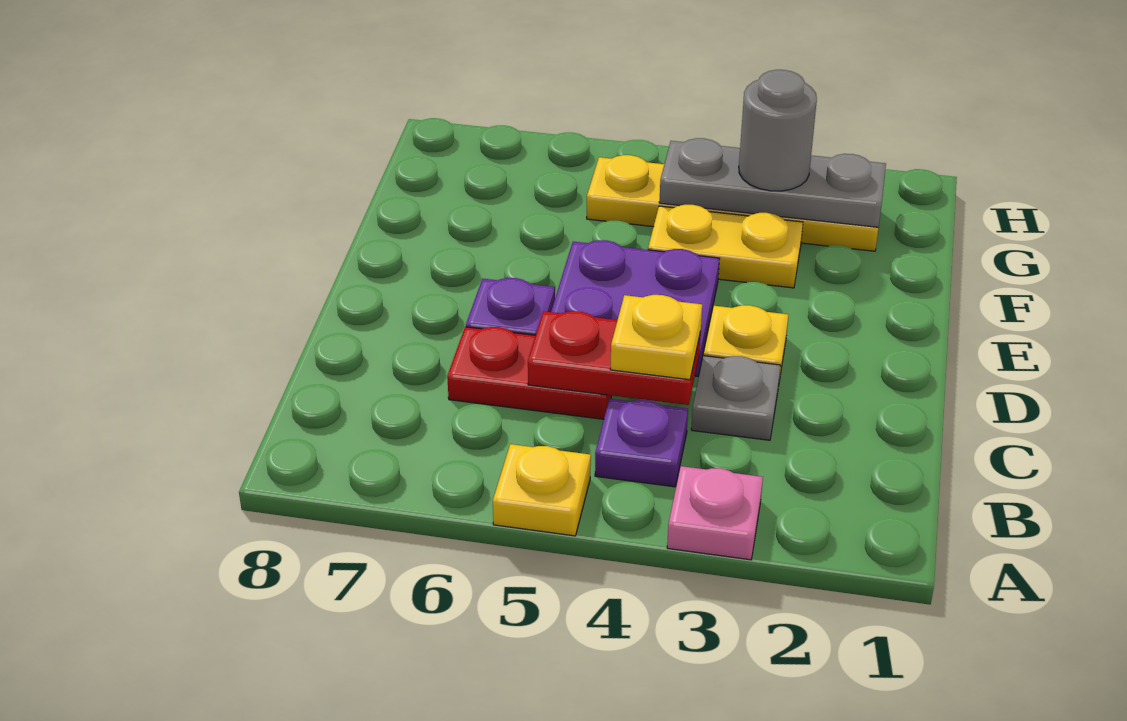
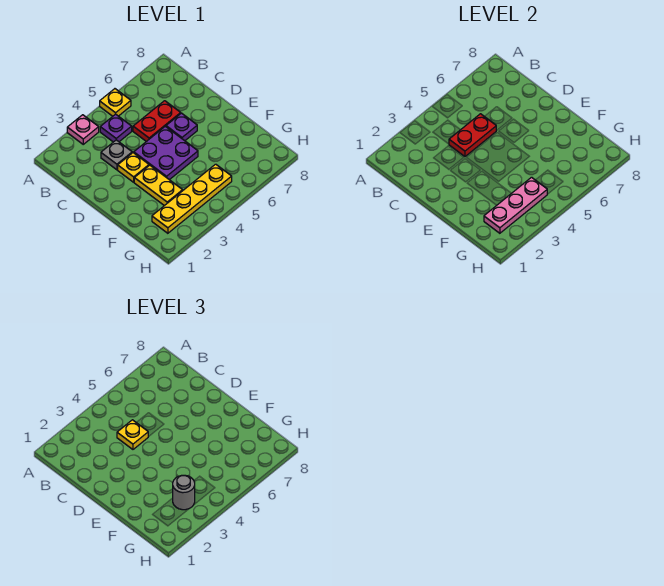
yellow 1x2 plate [648,205,803,288] -> yellow 1x2 plate turned to [134,165,183,206]
grey 1x3 plate [659,138,886,227] -> pink 1x3 plate [484,177,547,233]

